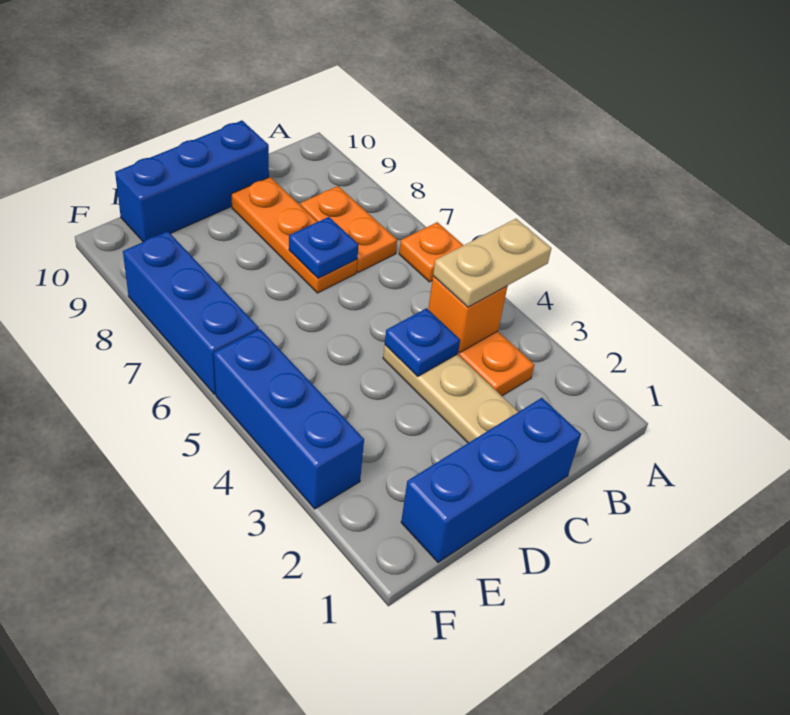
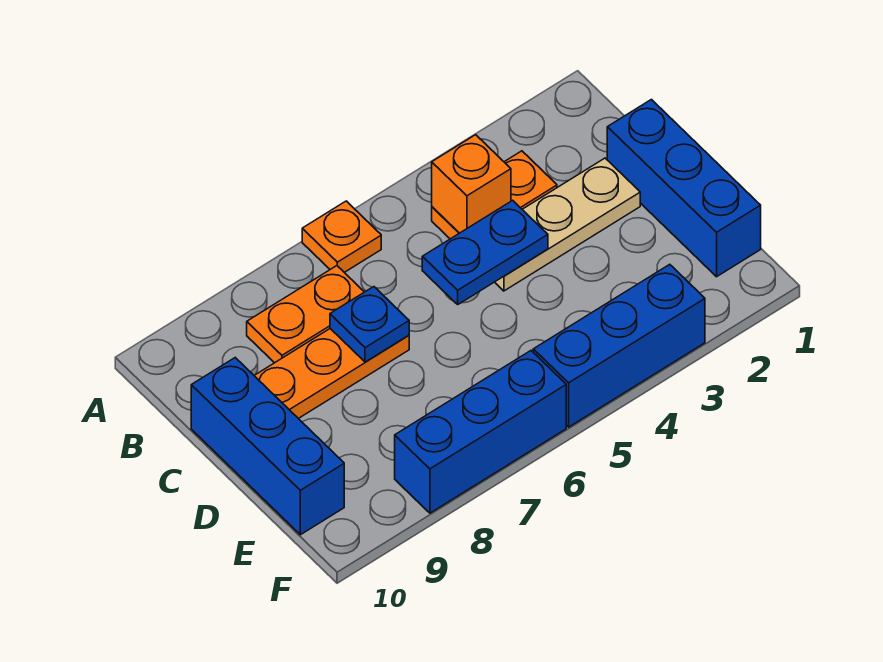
tan 1x2 plate [433,219,552,307] -> none
blue 1x1 plate [385,308,460,377] -> blue 1x2 plate [422,200,548,304]

